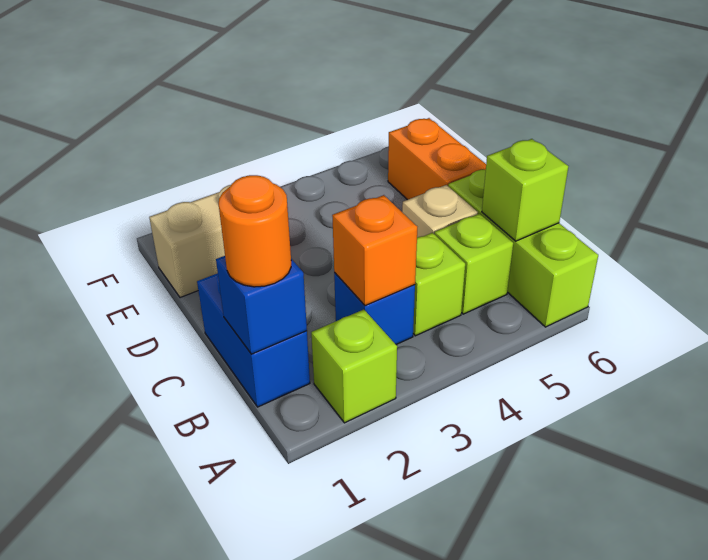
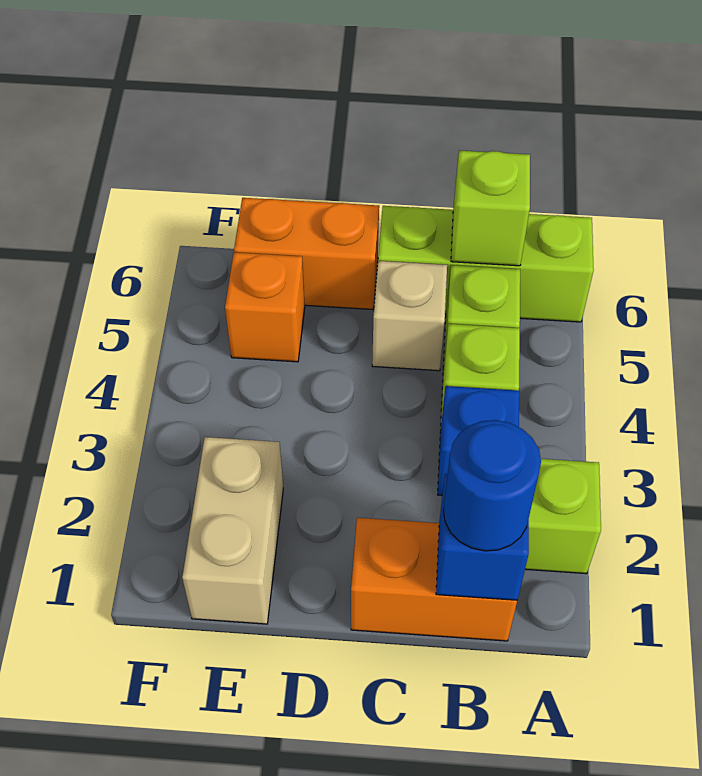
blue 1x2 brick [197,273,310,407] -> orange 1x2 brick [351,518,517,641]
orange 1x1 round brick [219,175,291,287] -> blue 1x1 round brick [443,420,541,551]
orange 1x1 brick [332,195,417,306] -> orange 1x1 brick moved to [225,252,305,362]

